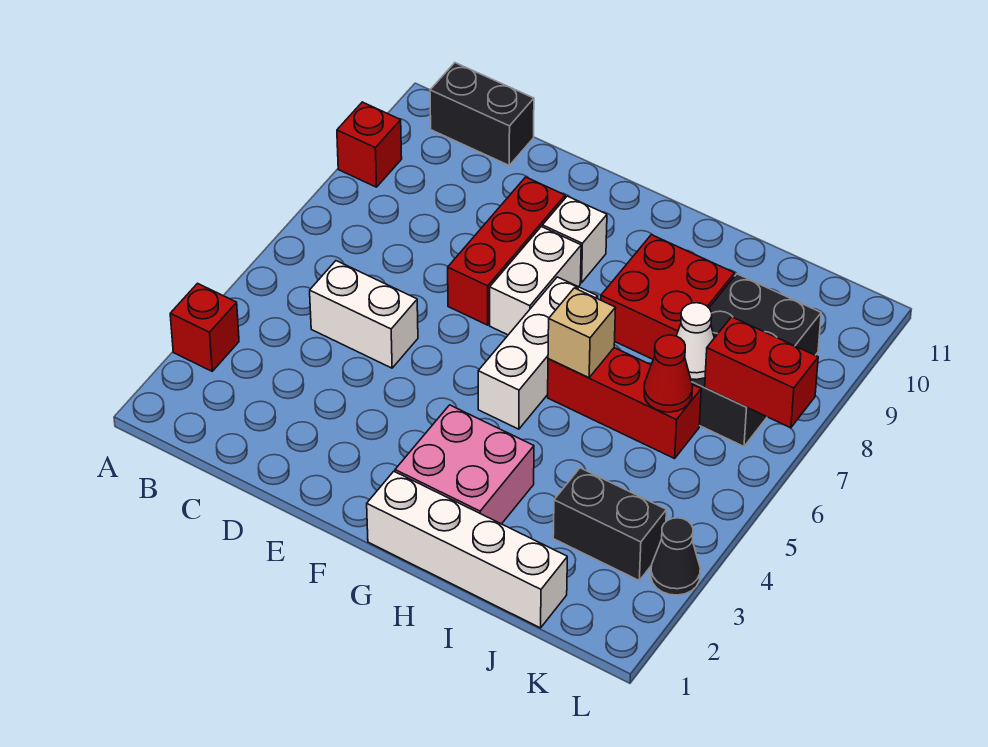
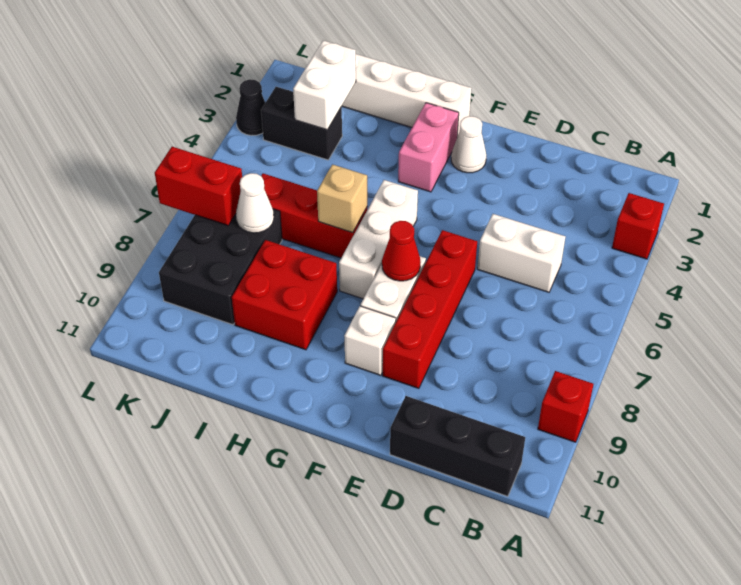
black 1x2 brick [430,63,534,165] -> black 1x3 brick [390,396,525,496]
red 1x3 brick [448,177,565,325] -> red 1x4 brick [383,230,477,388]
none -> white 1x1 cone [451,116,486,173]
pink 2x2 brick [395,405,534,524] -> pink 1x2 brick [398,103,459,192]
none -> white 1x2 brick [293,40,356,130]
red 1x1 cone [644,335,693,412] -> red 1x1 cone moved to [382,221,420,281]

